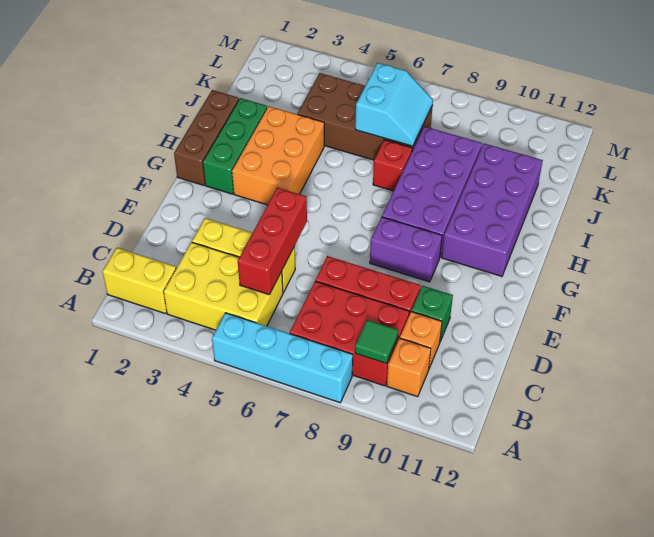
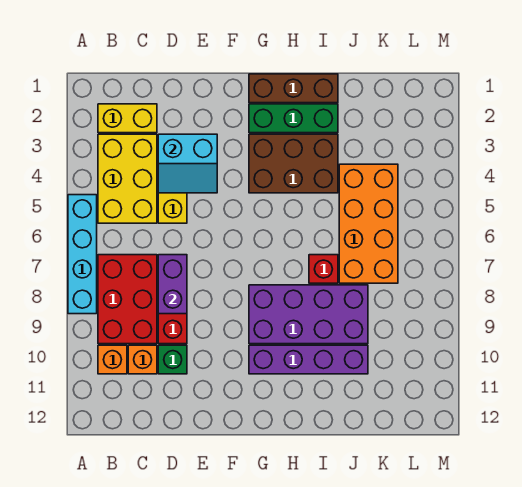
yellow 1x2 brick [102,248,176,314] -> yellow 1x2 brick turned to [98,104,157,133]
green 1x1 tile [355,320,398,363] -> none
red 1x3 brick [238,188,307,295] -> none
purple 1x2 brick [370,217,442,282] -> purple 1x2 brick moved to [158,255,187,314]
orange 2x3 brick [232,106,324,205] -> brown 2x3 brick [249,134,338,193]
purple 2x4 brick [442,144,543,276] -> purple 1x4 brick [249,345,368,374]
brown 2x4 brick [297,73,433,160] -> orange 2x4 brick [339,164,398,283]
cyan 2x2 slope [355,63,433,146] -> cyan 2x2 slope moved to [158,134,217,193]

